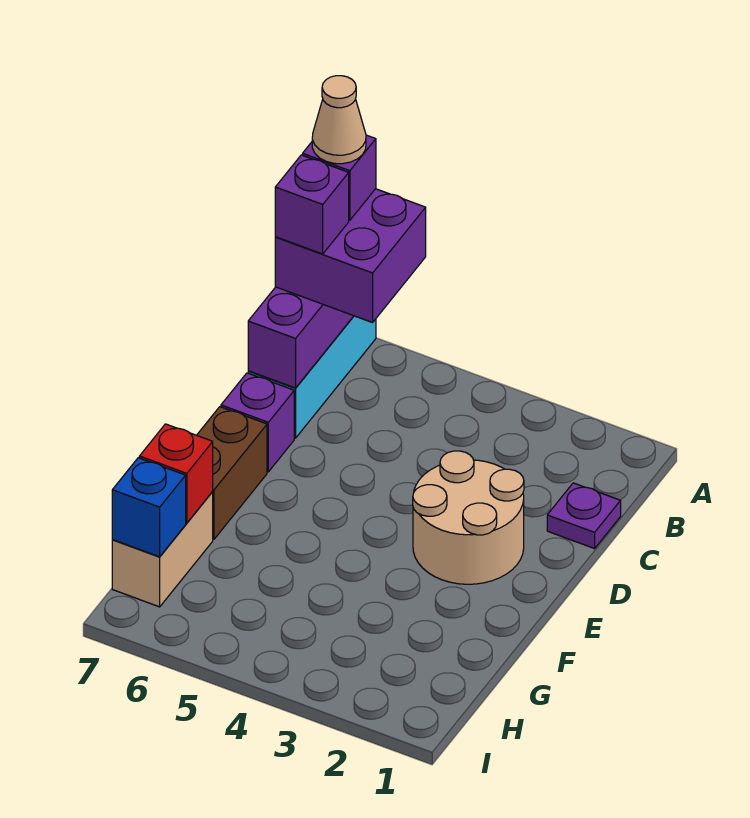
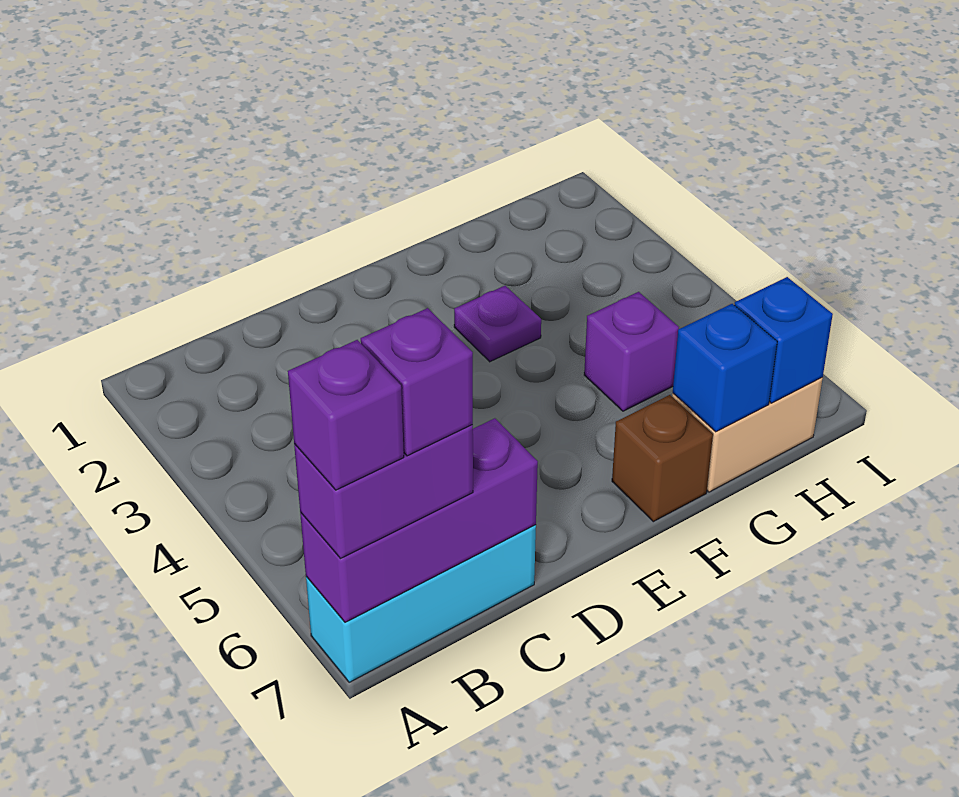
purple 2x2 brick [275,189,426,323] -> purple 1x2 brick [294,425,473,558]
tan 1x1 cone [312,76,366,164] -> none
purple 1x1 plate [547,483,621,549] -> purple 1x1 plate moved to [454,286,541,362]
tan 2x2 round brick [413,451,524,584] -> none
purple 1x1 brick [221,373,294,472] -> purple 1x1 brick moved to [584,292,679,411]
brown 1x2 brick [197,407,267,539] -> brown 1x1 brick [612,395,713,522]
red 1x1 brick [139,424,213,523] -> blue 1x1 brick [673,304,777,432]

